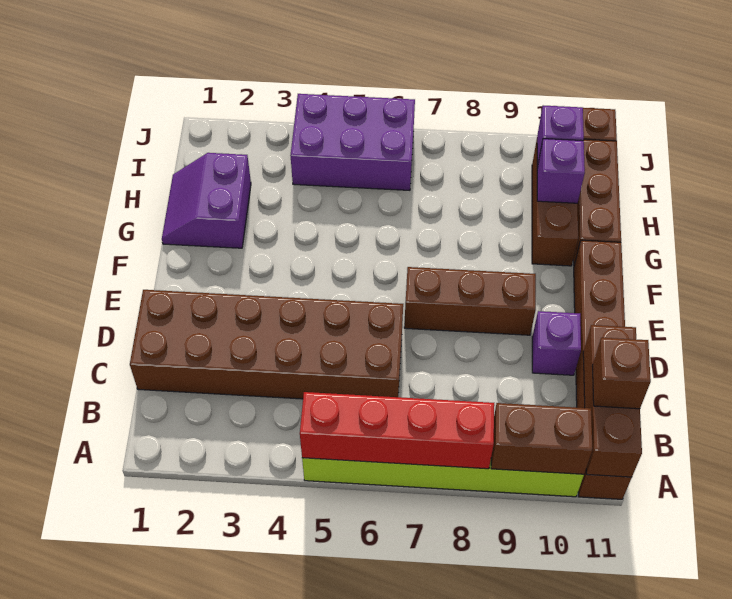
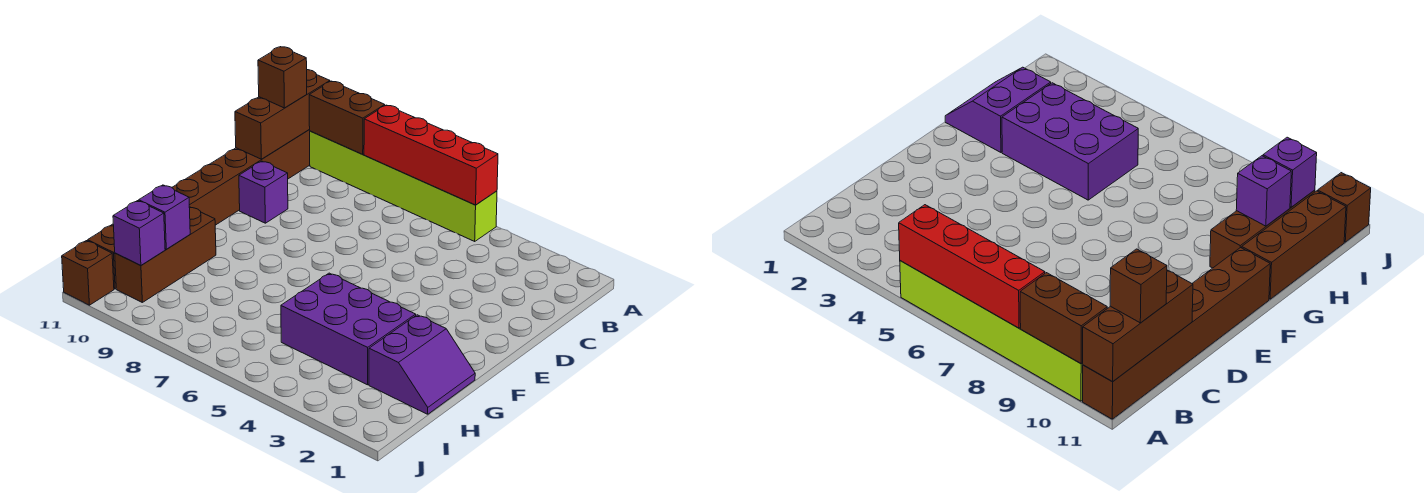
brown 2x6 brick [130,290,403,399] -> none
brown 1x3 brick [404,267,536,335] -> none
purple 2x3 brick [290,94,415,190] -> purple 2x3 brick moved to [281,273,416,385]

